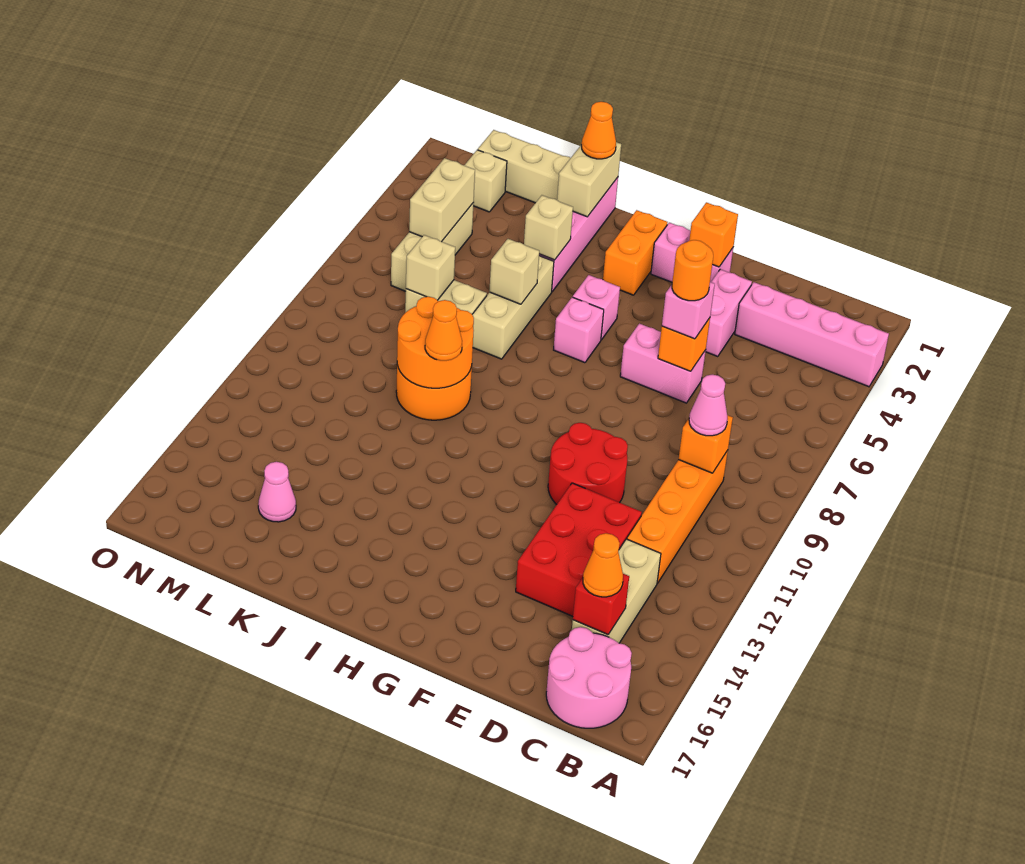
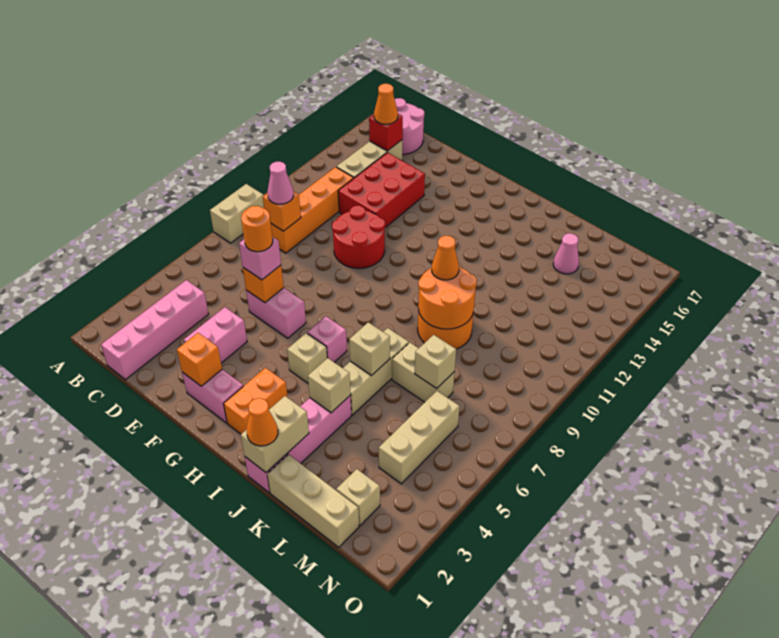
pink 1x4 brick [735,282,889,387] -> pink 1x4 brick turned to [101,280,209,380]
pink 1x1 brick [573,275,620,340] -> tan 1x1 brick [287,333,327,383]
tan 1x2 brick [409,158,475,242] -> tan 1x2 brick moved to [210,184,264,243]

